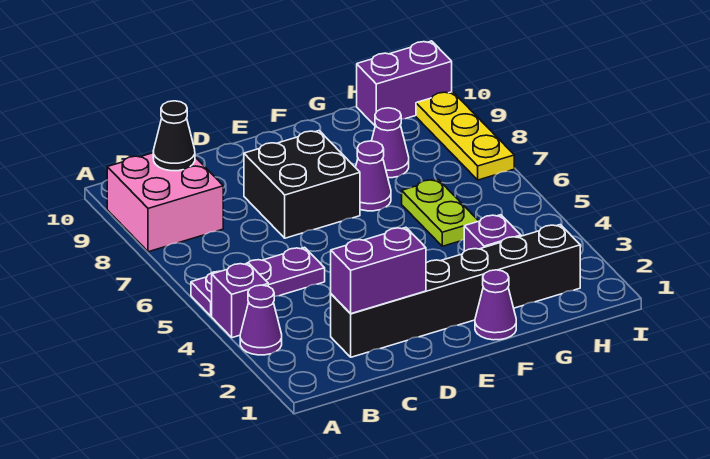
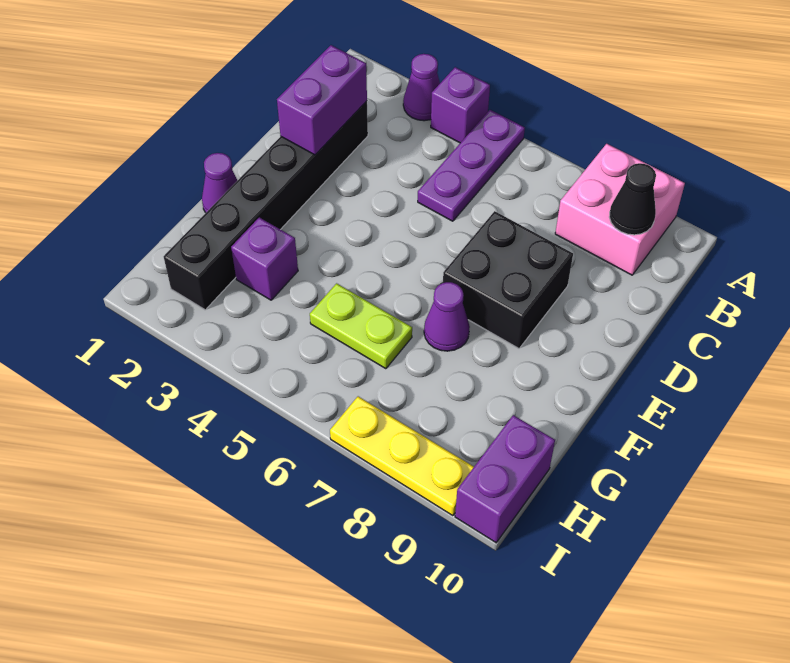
purple 1x1 cone [372,108,409,178] -> none

